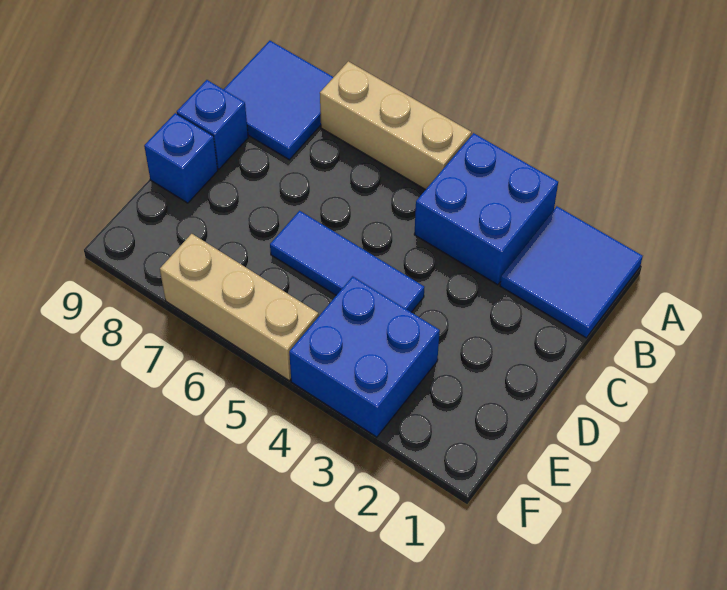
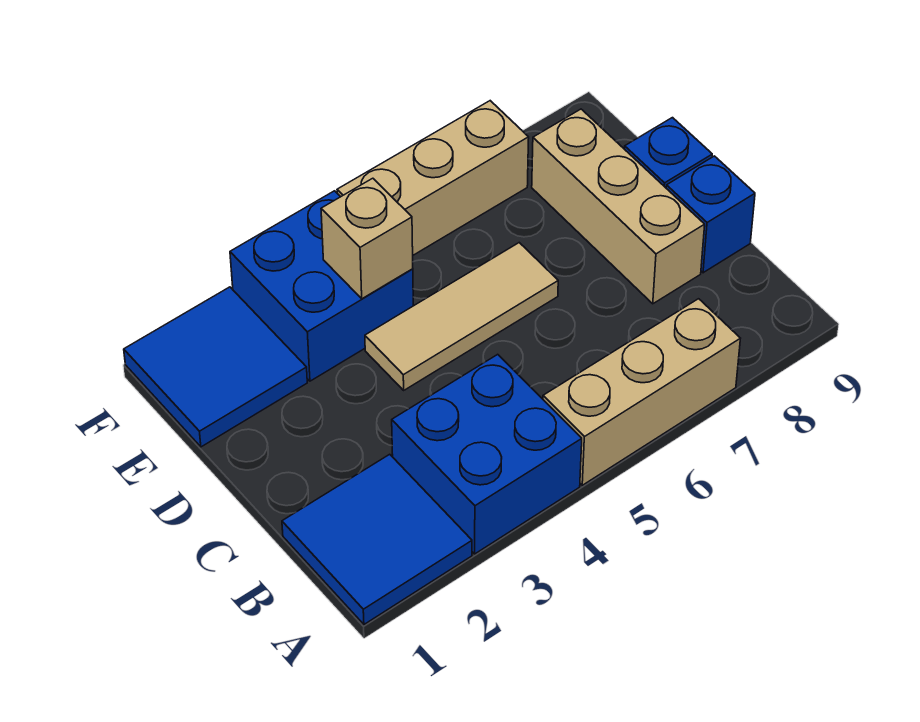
blue 2x2 tile [224,41,333,160] -> blue 2x2 tile moved to [124,287,307,447]
none -> tan 1x3 brick [532,109,705,304]
blue 1x3 tile [270,211,424,312] -> tan 1x3 tile [365,243,558,390]
none -> tan 1x1 brick [321,178,413,299]

